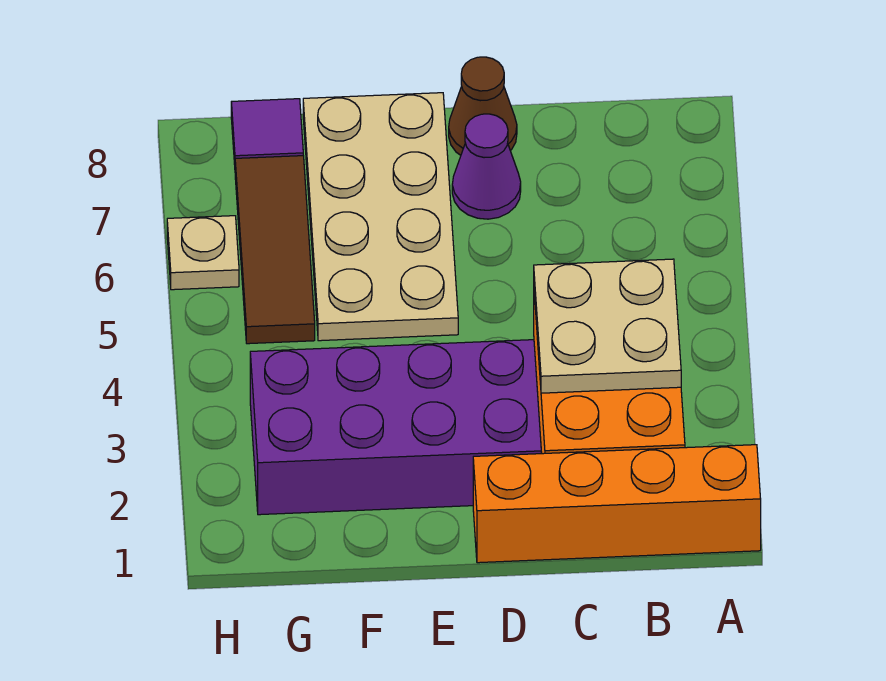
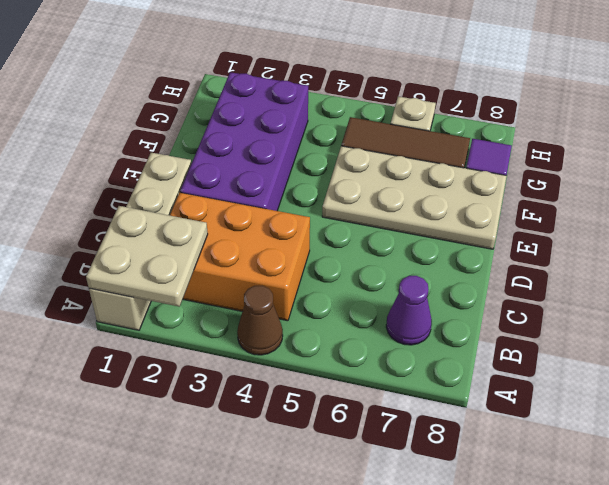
orange 1x4 brick [473,445,761,563] -> tan 1x4 brick [89,153,191,330]
tan 2x2 plate [534,259,681,393] -> tan 2x2 plate moved to [86,206,208,307]
purple 1x1 cone [452,114,521,219] -> purple 1x1 cone moved to [386,276,432,345]
brown 1x1 cone [449,57,517,155] -> brown 1x1 cone moved to [237,286,283,355]

